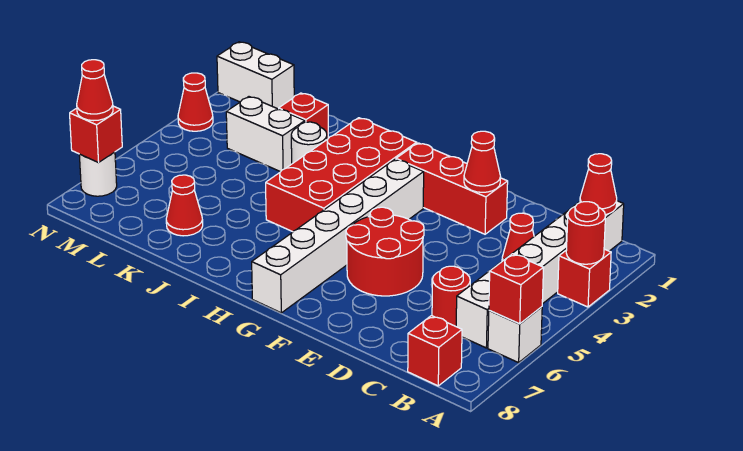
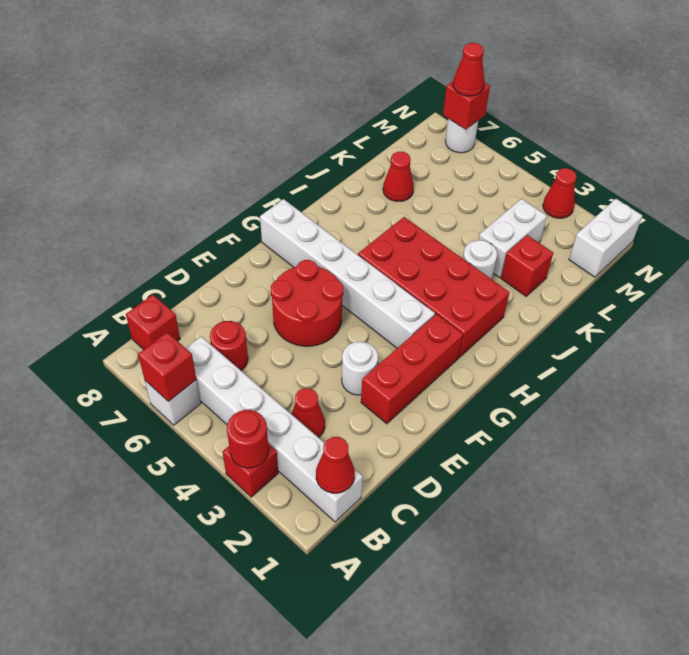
red 1x1 cone [464,131,500,192] -> none
none -> white 1x1 round brick [342,342,378,395]

